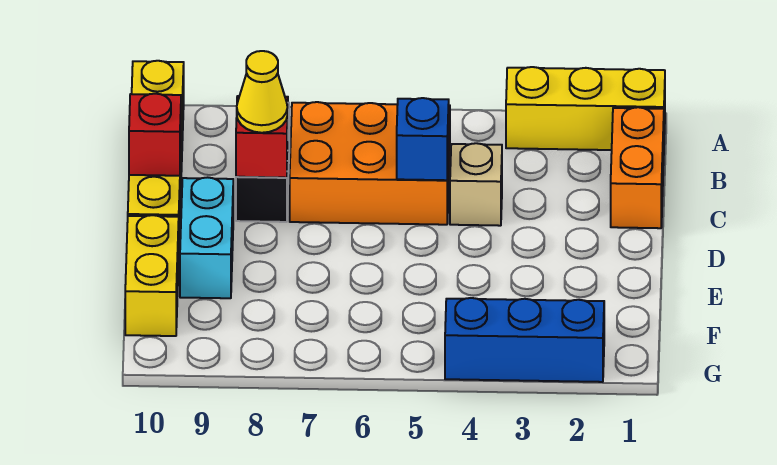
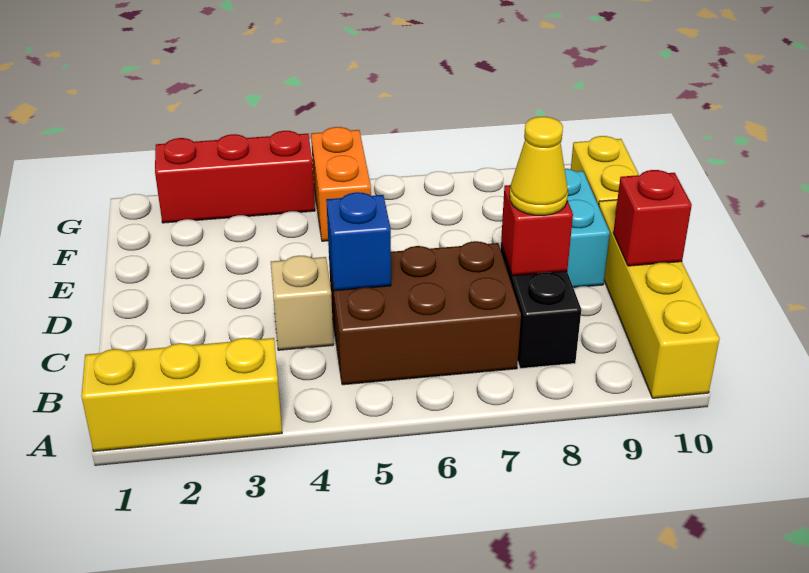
orange 1x2 brick [611,107,664,228] -> orange 1x2 brick moved to [311,127,371,241]
orange 2x3 brick [290,102,450,225] -> brown 2x3 brick [329,241,521,385]
blue 1x3 brick [445,298,604,382] -> red 1x3 brick [155,131,315,223]

